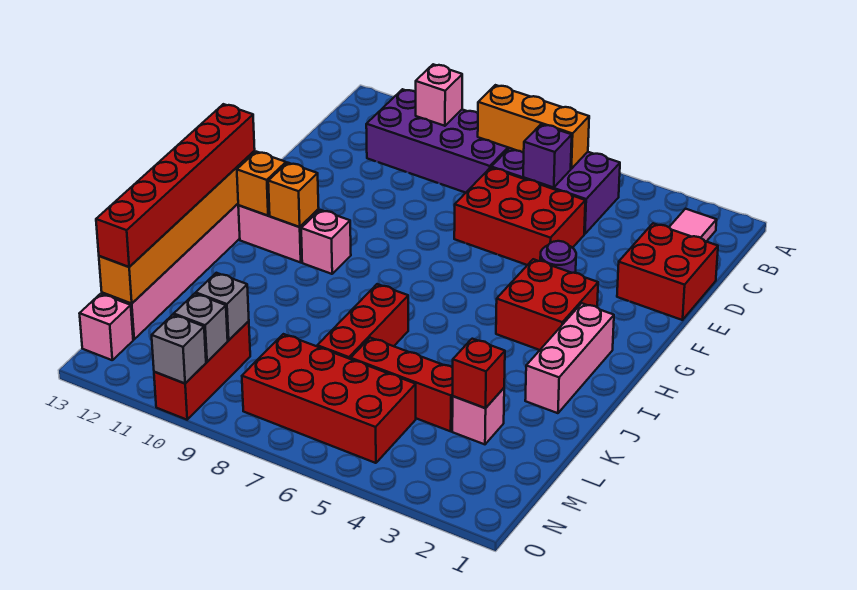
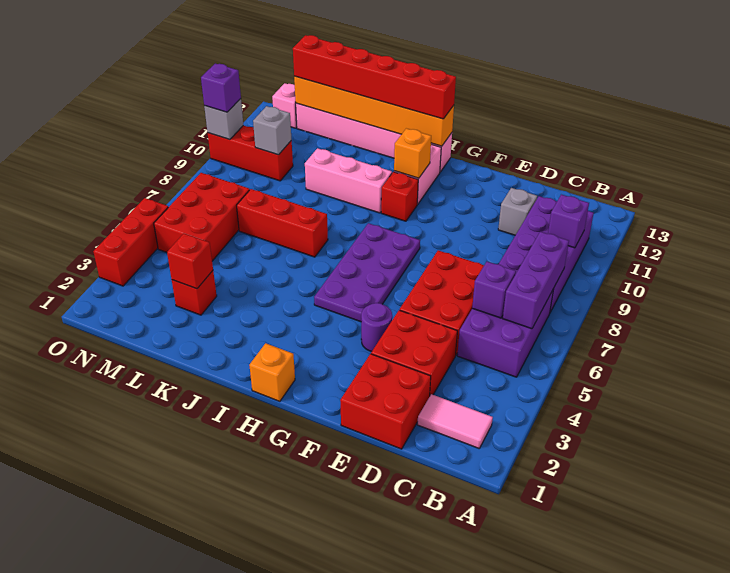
orange 1x3 brick [478,85,589,169] -> purple 1x3 brick [503,232,569,329]
pink 1x1 brick [416,64,462,126] -> purple 1x1 brick [548,195,589,248]
red 2x2 brick [496,259,598,350] -> red 2x2 brick moved to [371,310,457,395]
none -> purple 2x4 plate [314,223,420,322]
pink 1x3 brick [525,303,614,413] -> pink 1x3 brick moved to [305,148,392,213]
pink 1x1 brick [301,210,351,274] -> red 1x1 brick [381,172,418,221]
orange 1x1 brick [237,152,286,216] -> orange 1x1 brick moved to [249,343,295,401]
pink 1x1 brick [452,388,504,444] -> red 1x1 brick [172,271,217,315]
red 1x3 brick [351,338,453,431] -> red 1x3 brick moved to [93,198,168,286]
red 2x4 brick [242,334,416,463] -> red 2x3 brick [154,173,250,261]
grey 1x1 brick [174,294,228,362] -> grey 1x1 brick moved to [498,188,537,235]
none -> purple 1x1 brick [201,63,241,112]

